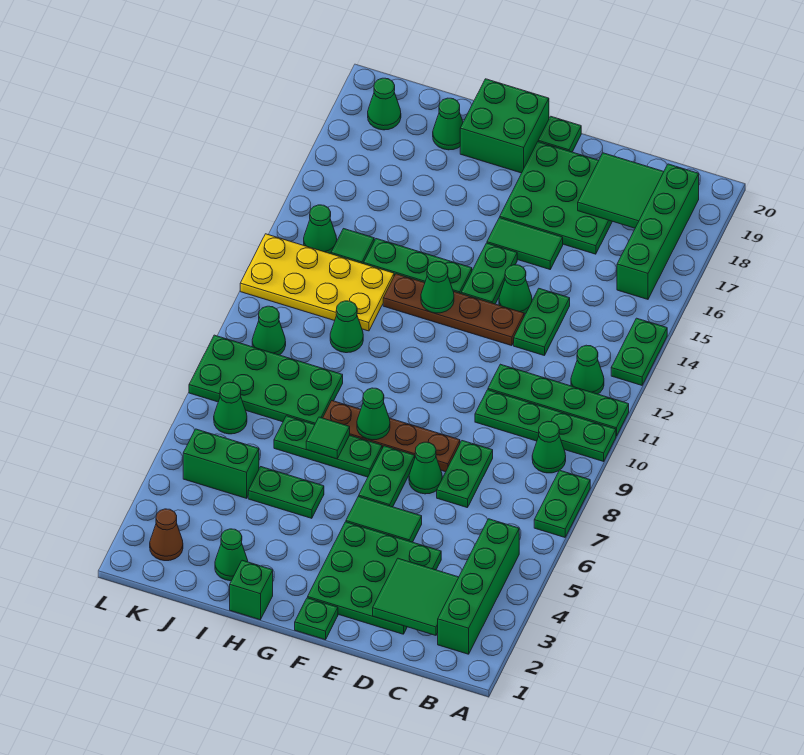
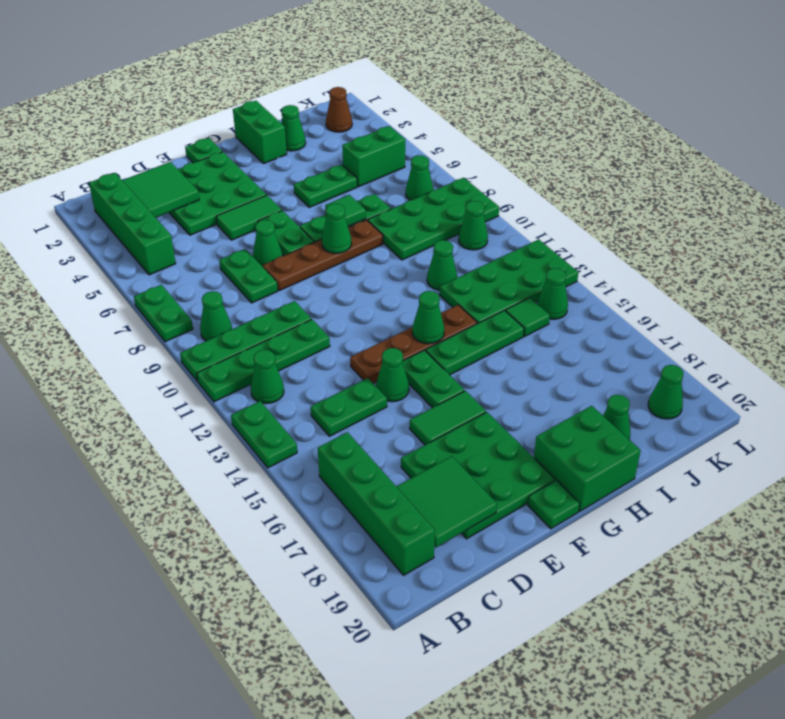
green 1x2 plate [514,289,570,356] -> green 1x2 plate turned to [311,378,387,436]
green 1x1 brick [230,560,273,620] -> green 1x2 brick [233,101,287,163]
yellow 2x4 plate [240,234,394,331] -> green 2x4 plate [440,239,578,323]

